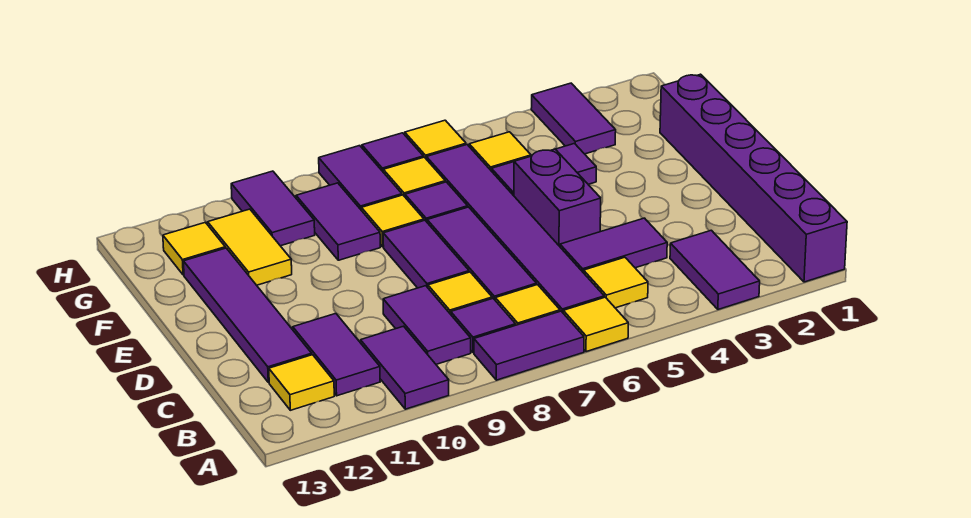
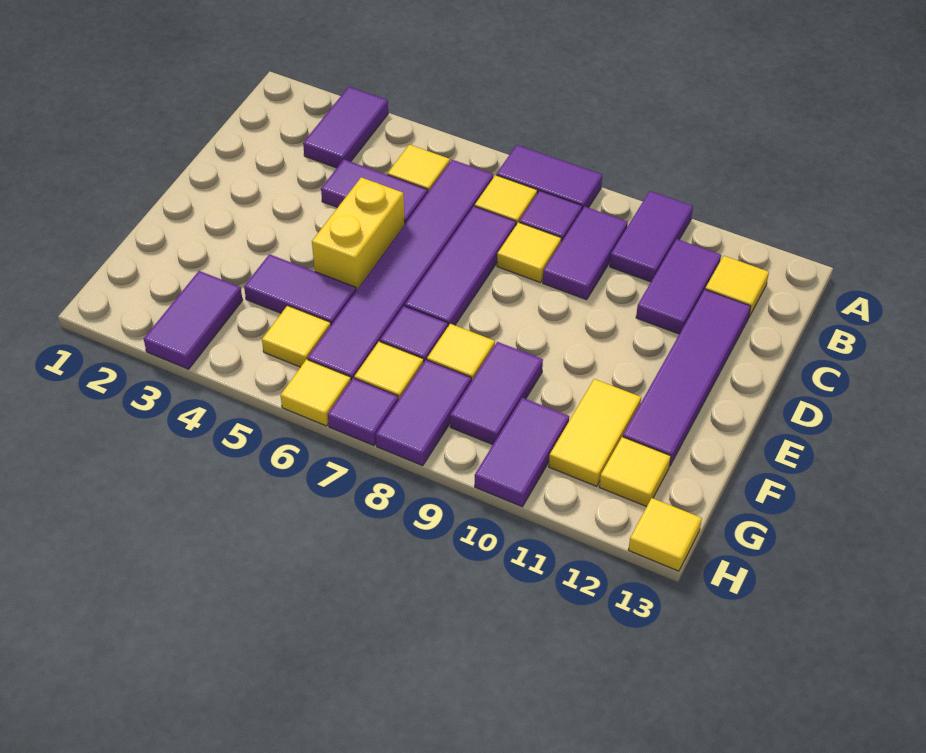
purple 1x6 brick [660,74,847,282] -> none
yellow 1x1 tile [563,297,628,352] -> yellow 1x1 tile moved to [629,498,702,571]
purple 1x2 brick [514,149,601,246] -> yellow 1x2 brick [312,177,405,290]
purple 1x2 tile [383,220,469,288] -> none

